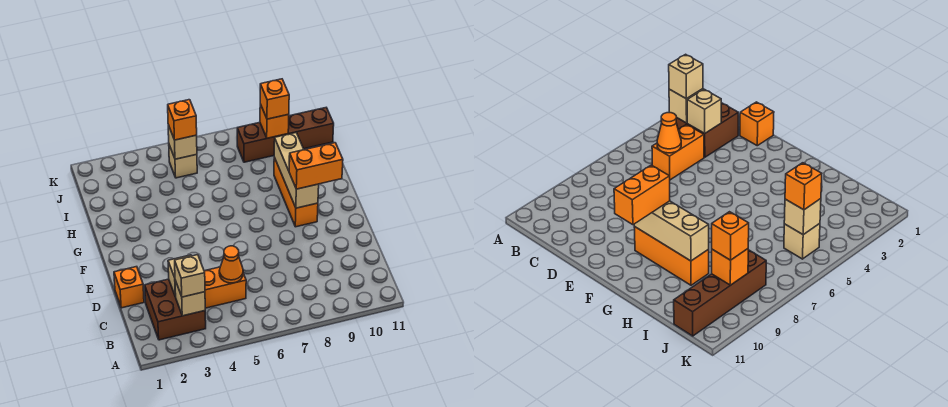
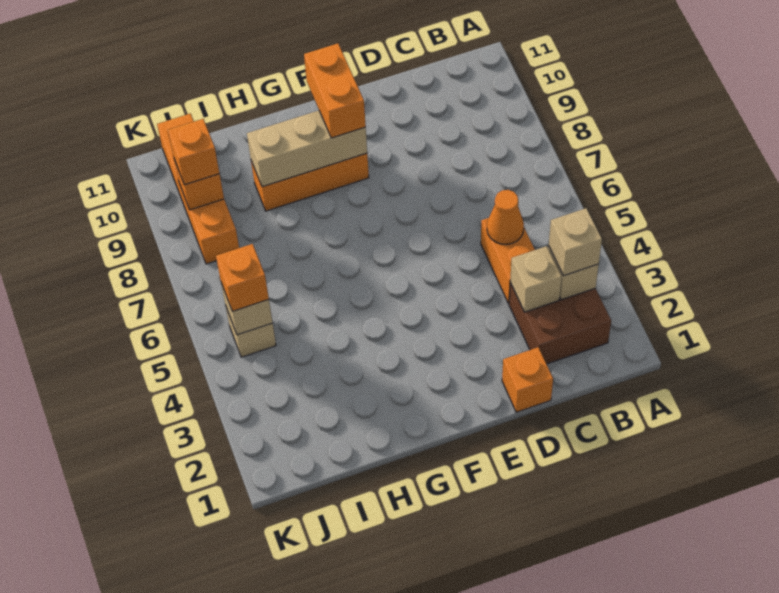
brown 1x4 brick [237,108,334,162] -> orange 1x4 brick [157,113,239,264]

